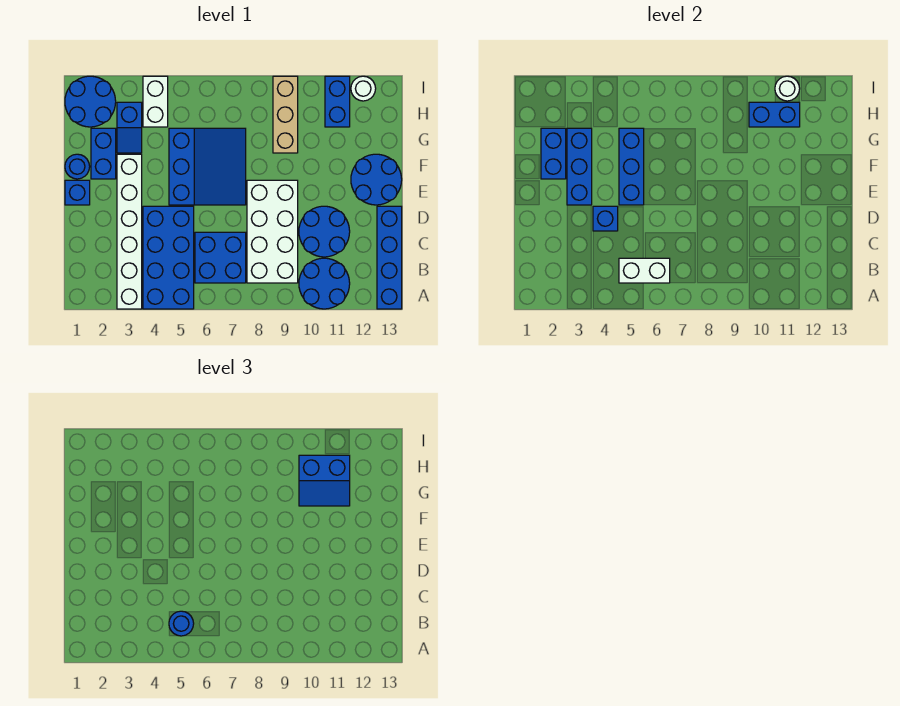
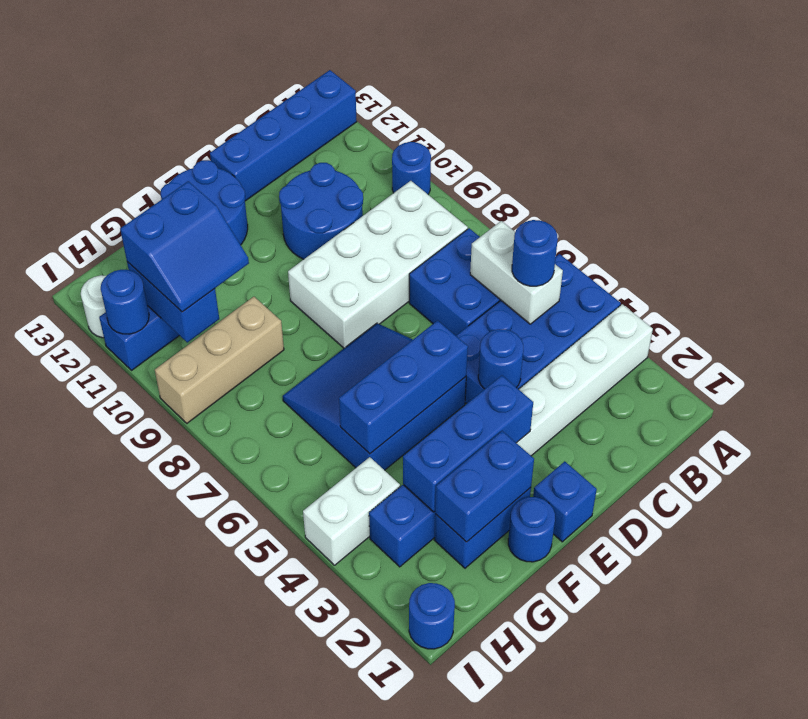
blue 2x2 round brick [299,258,350,309] -> blue 1x1 round brick [392,142,431,194]
blue 1x1 brick [593,206,618,231] -> blue 1x1 round brick [478,329,523,389]
blue 2x2 slope [299,455,350,506] -> blue 2x2 slope turned to [120,181,249,312]
blue 2x2 round brick [65,76,116,127] -> blue 1x1 round brick [409,583,455,649]
white 1x1 round brick [775,76,800,101] -> blue 1x1 round brick [101,270,149,334]

